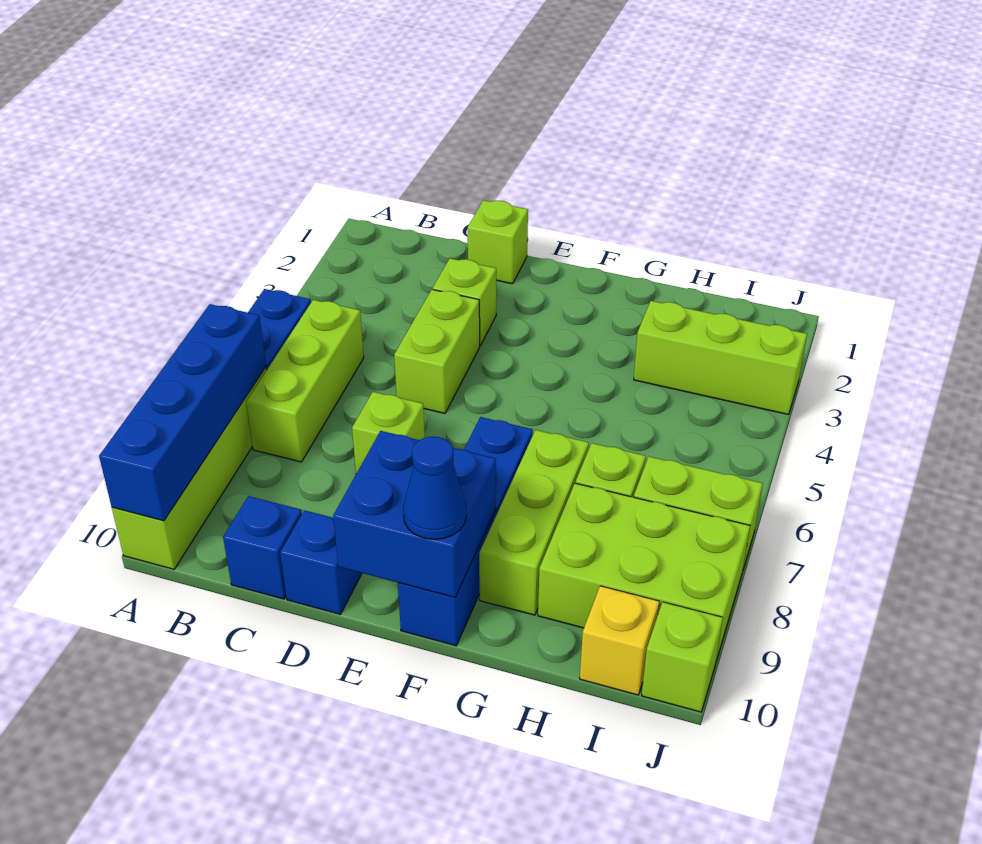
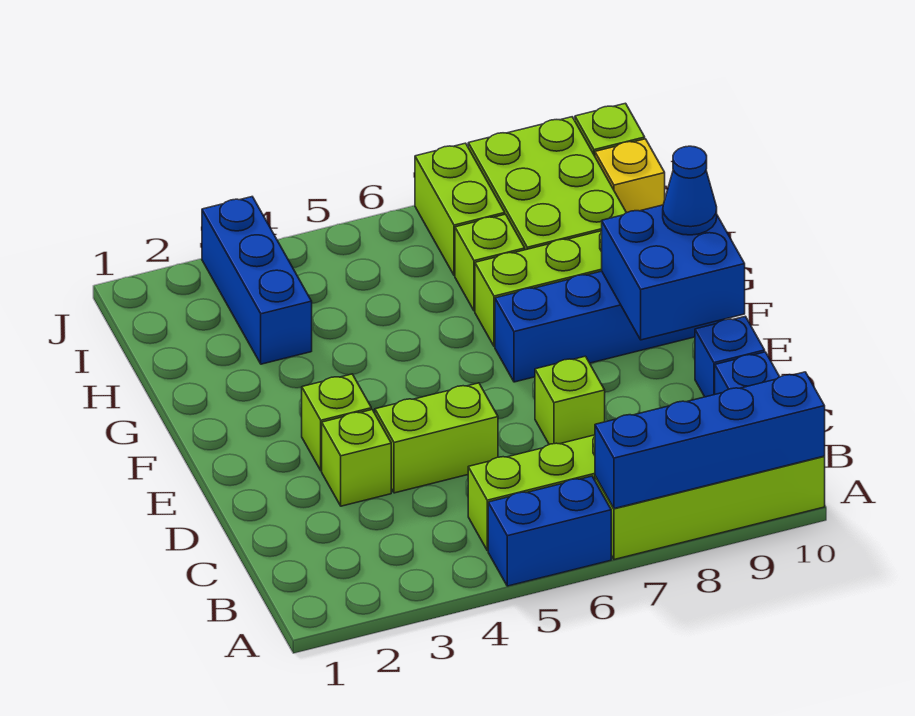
lime 1x1 brick [468,200,528,284] -> lime 1x1 brick moved to [302,374,371,471]
lime 1x3 brick [634,301,807,415] -> blue 1x3 brick [202,197,312,364]

